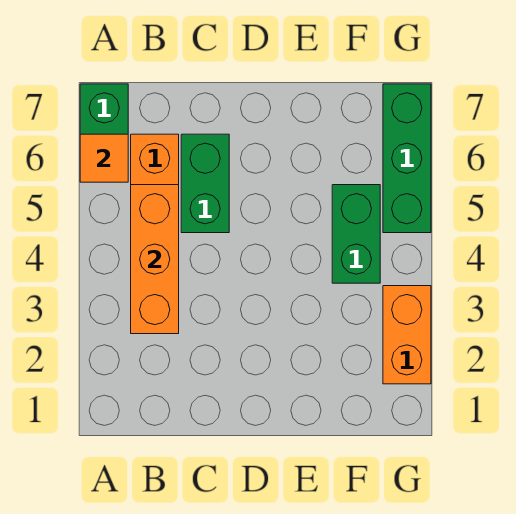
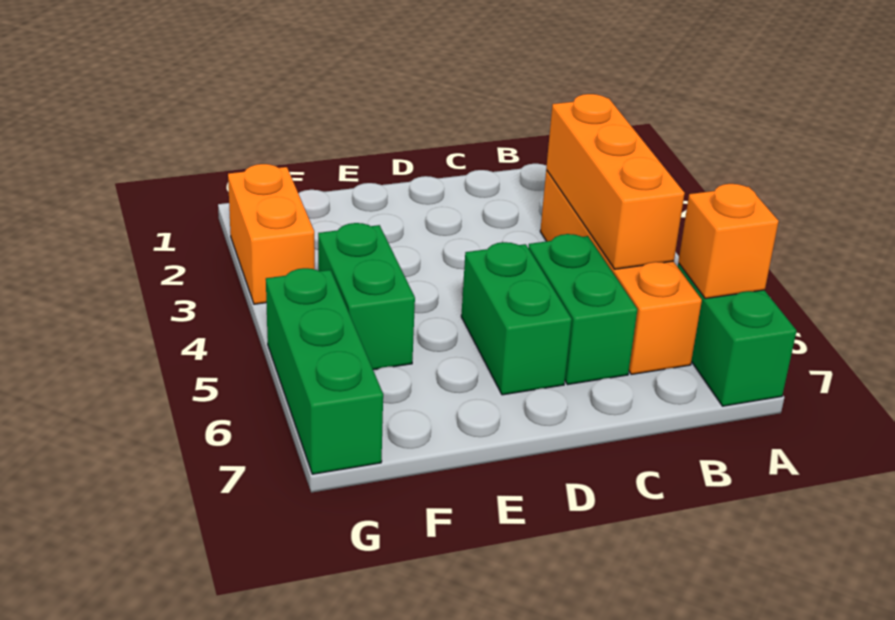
orange 1x1 tile [80,134,128,182] -> orange 1x1 brick [678,184,779,299]
none -> green 1x2 brick [461,242,572,395]

